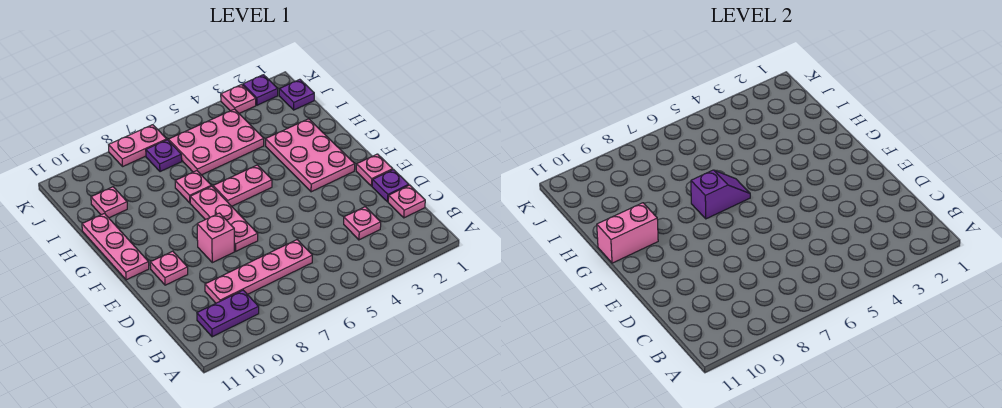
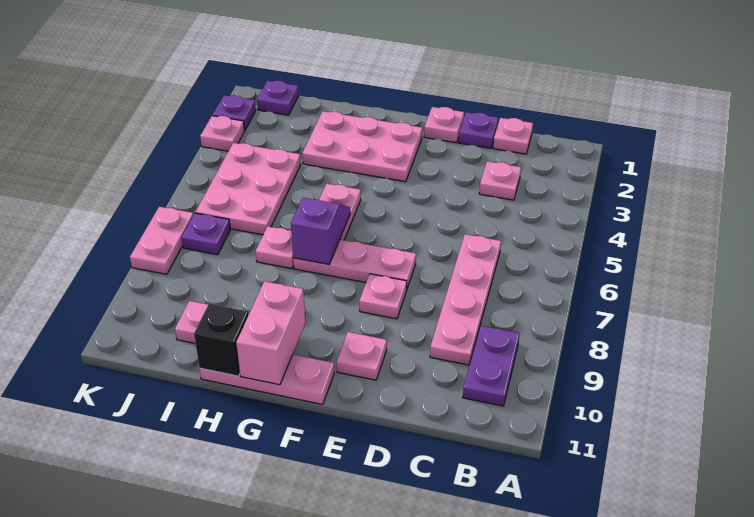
pink 1x1 brick [197,213,234,263] -> pink 1x1 plate [359,274,407,319]
none -> black 1x1 brick [194,304,249,376]

